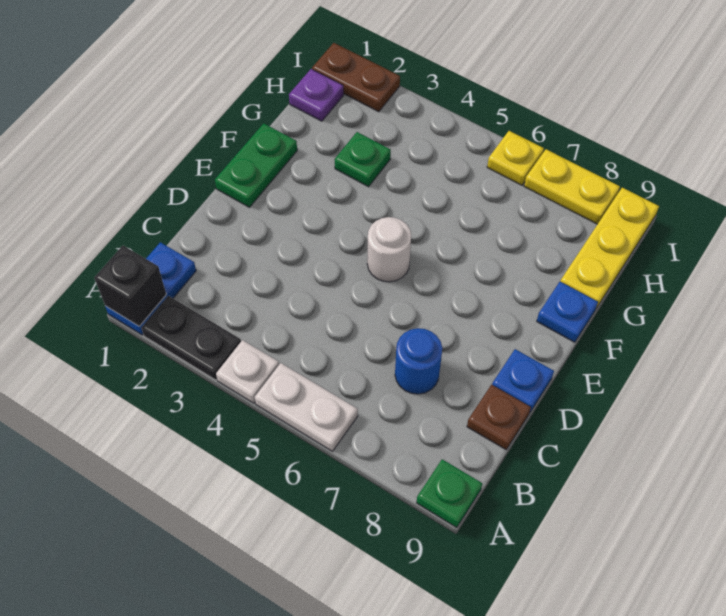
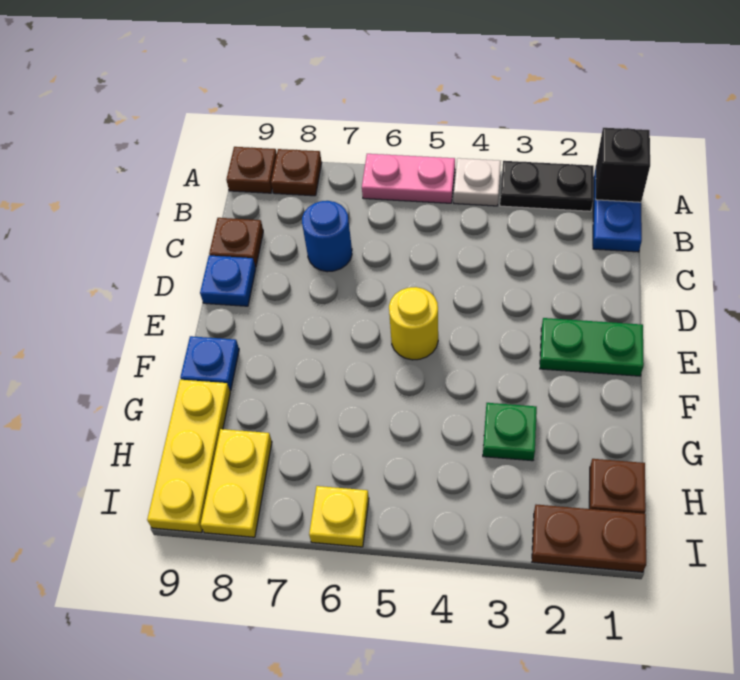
white 1x2 plate [255,363,358,451] -> pink 1x2 plate [362,154,455,203]
none -> brown 1x1 plate [271,149,322,196]
green 1x1 plate [417,459,482,528] -> brown 1x1 plate [226,147,277,193]
green 1x2 plate [215,123,297,207] -> green 1x2 plate turned to [540,318,644,376]
white 1x1 round brick [367,217,411,282] -> yellow 1x1 round brick [389,287,438,360]
purple 1x1 plate [289,69,344,121] -> brown 1x1 plate [589,459,646,514]
yellow 1x2 plate [524,149,620,224] -> yellow 1x2 plate turned to [201,429,272,537]

